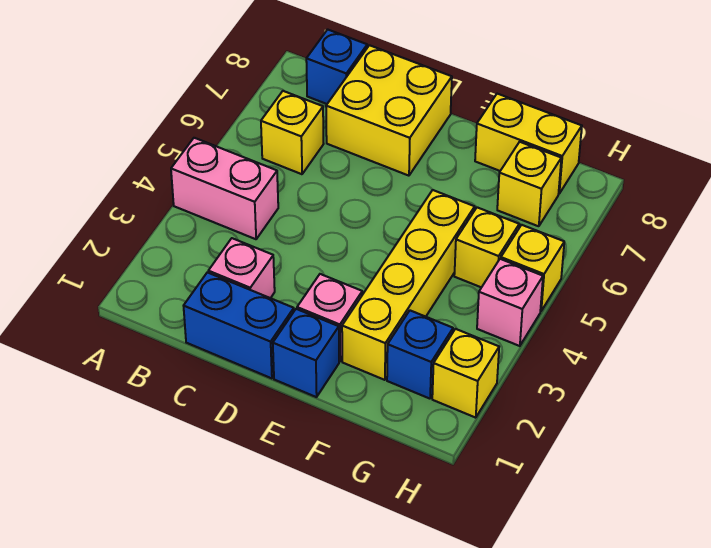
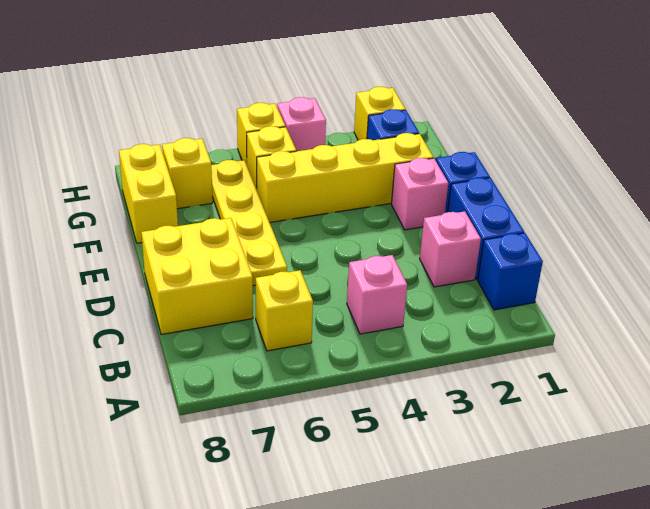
pink 1x2 brick [171,138,278,239] -> pink 1x1 brick [347,255,407,334]
blue 1x1 brick [306,30,367,104] -> blue 1x1 brick moved to [478,233,543,310]
none -> yellow 1x4 plate [211,160,287,286]

